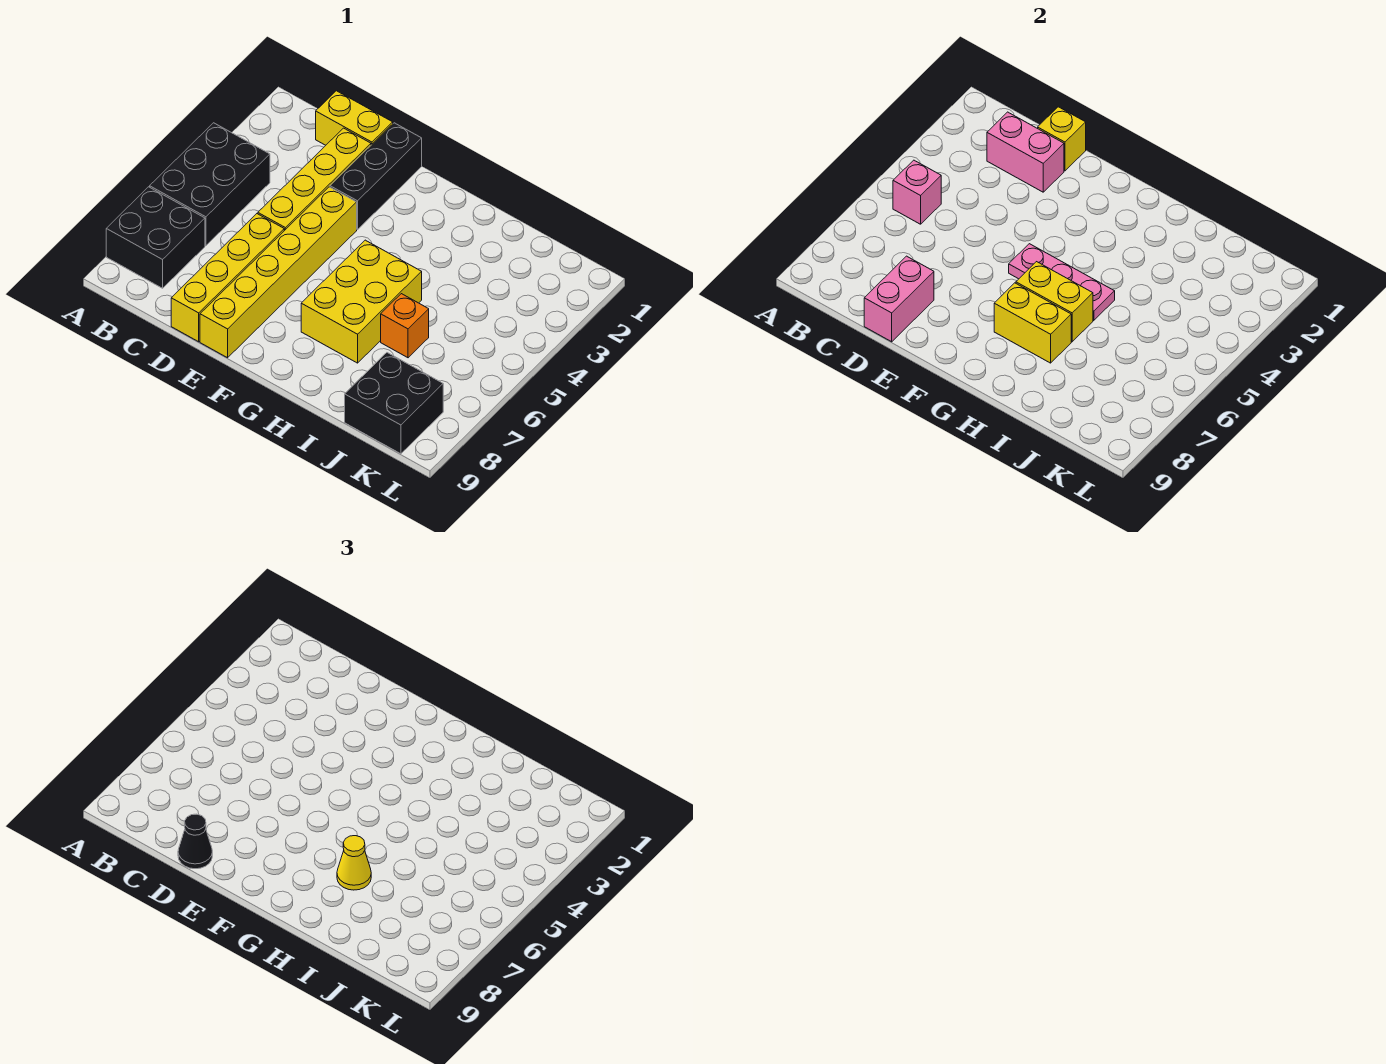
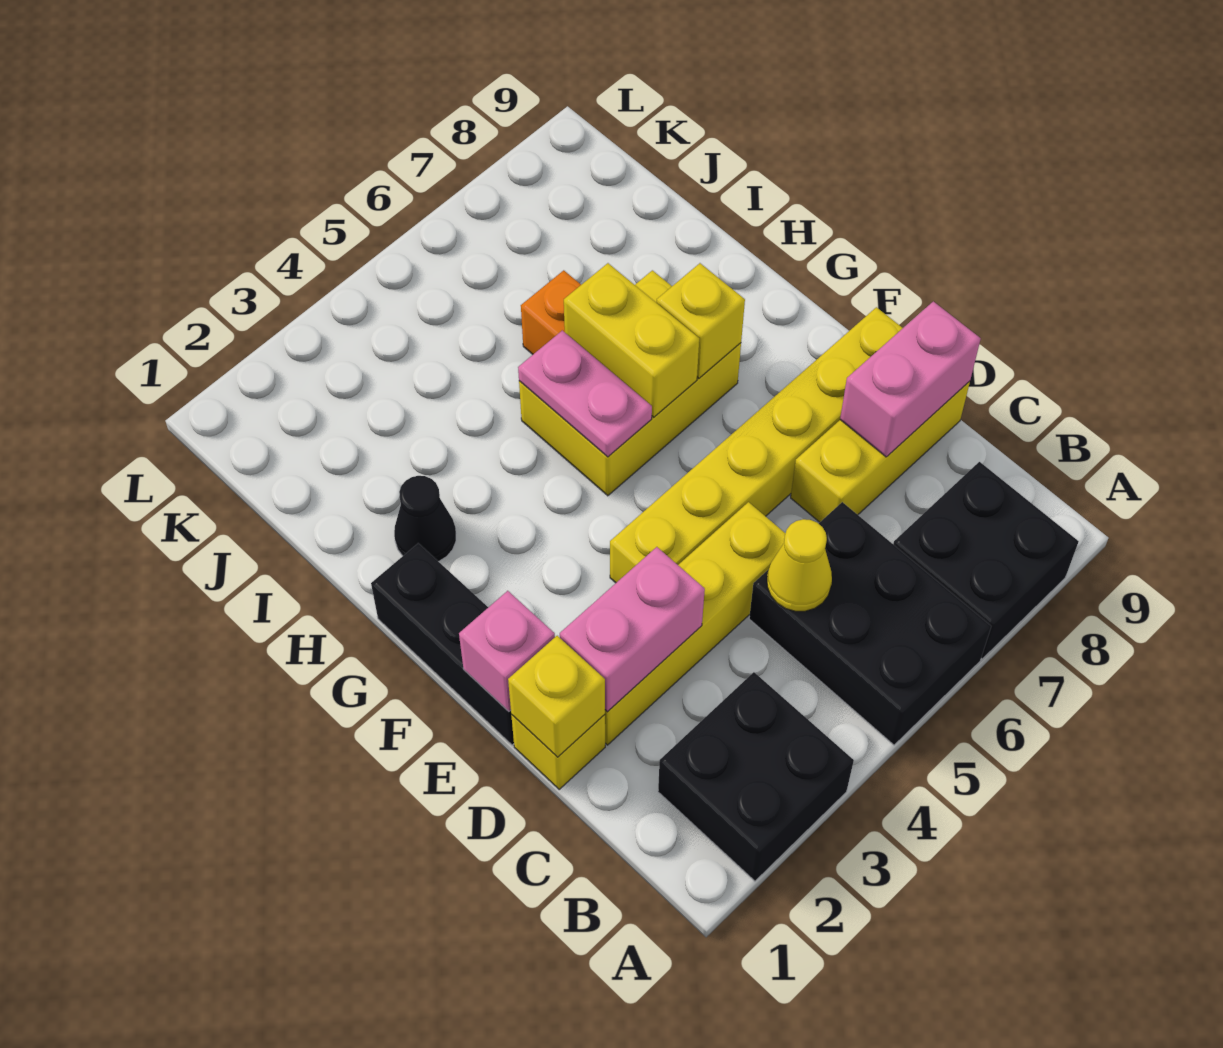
black 2x3 brick [150,123,270,246] -> black 2x3 brick turned to [749,502,991,745]
pink 1x1 brick [893,160,941,224] -> pink 1x1 brick moved to [459,591,555,711]
yellow 1x2 brick [316,91,393,145] -> yellow 1x1 brick [511,715,605,789]
pink 1x2 brick [987,112,1064,192] -> pink 1x2 brick turned to [559,547,705,712]
yellow 1x4 brick [171,214,284,342] -> yellow 1x3 brick [791,381,970,522]
black 1x1 cone [178,814,212,869] -> black 1x1 cone moved to [394,476,456,562]
black 1x3 brick [330,123,422,230] -> black 1x3 brick turned to [371,543,514,745]
pink 1x3 plate [1009,244,1115,320] -> pink 1x2 plate [518,330,652,457]
yellow 1x2 brick [994,283,1071,363] -> yellow 1x1 brick [656,263,745,378]
yellow 1x1 cone [337,836,371,890] -> yellow 1x1 cone moved to [767,519,832,611]
black 2x2 brick [345,353,443,454] -> black 2x2 brick moved to [658,672,854,881]

